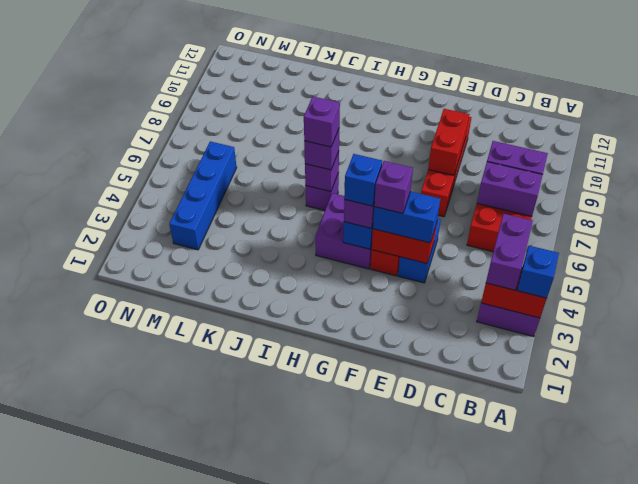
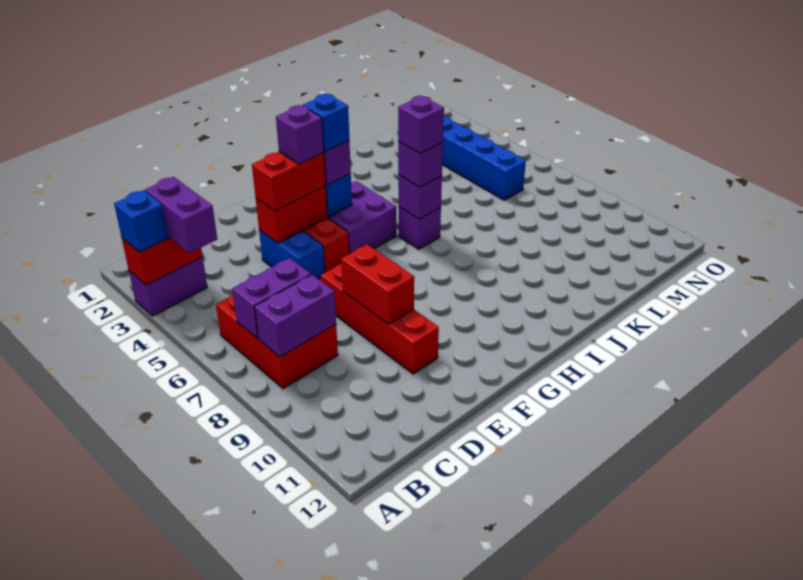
blue 1x2 brick [373,191,440,243] -> red 1x2 brick [252,152,326,211]

